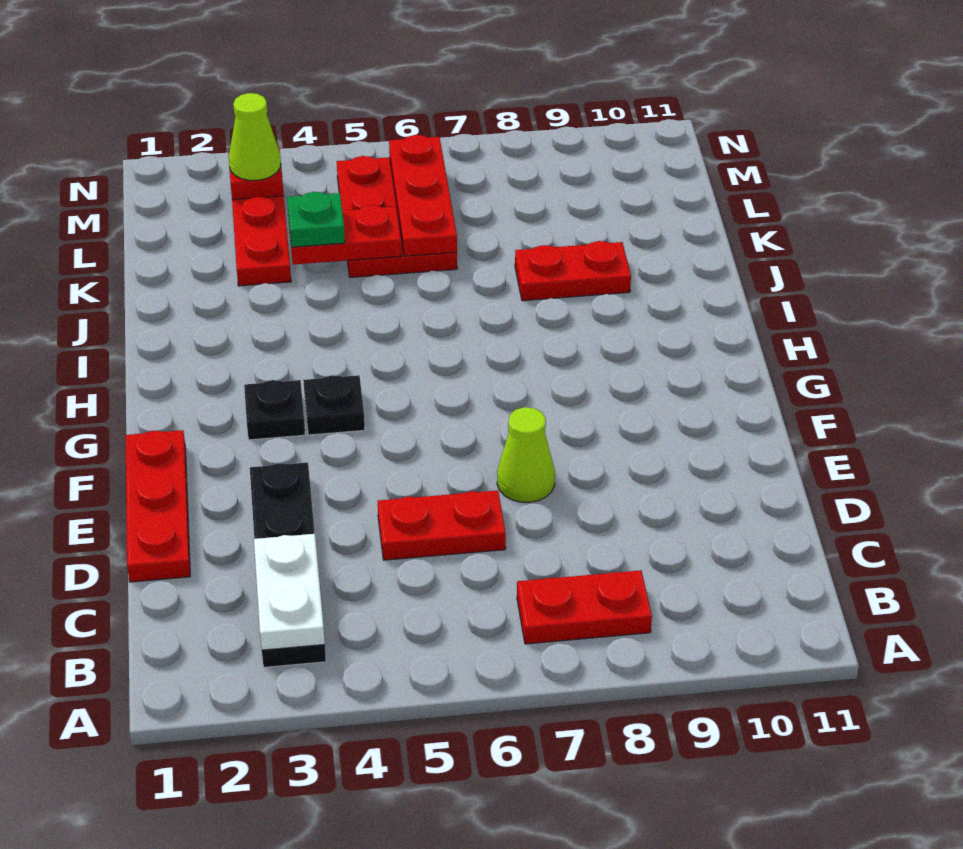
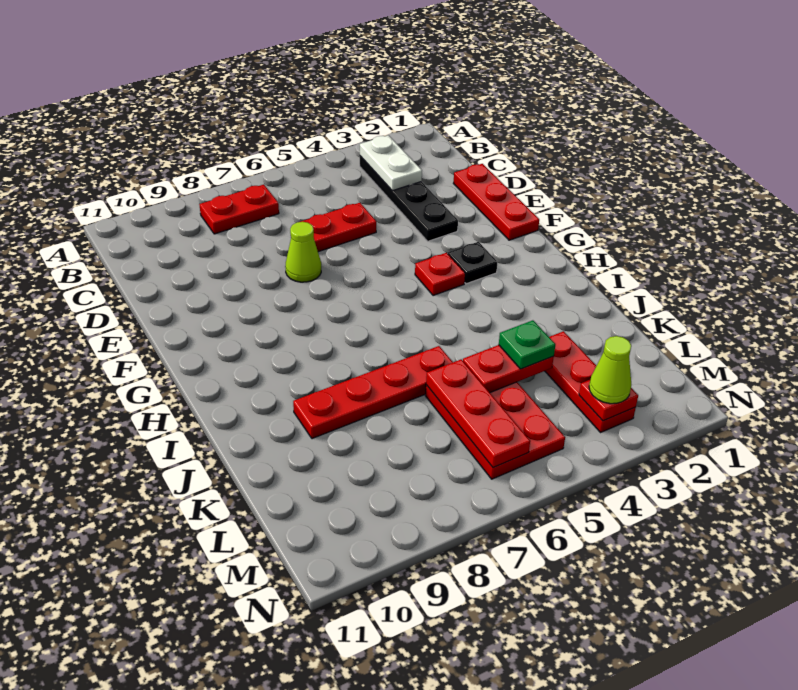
black 1x1 plate [303,375,365,435] -> red 1x1 plate [415,253,465,296]
red 1x2 plate [515,241,631,301] -> red 1x4 plate [293,346,453,439]

